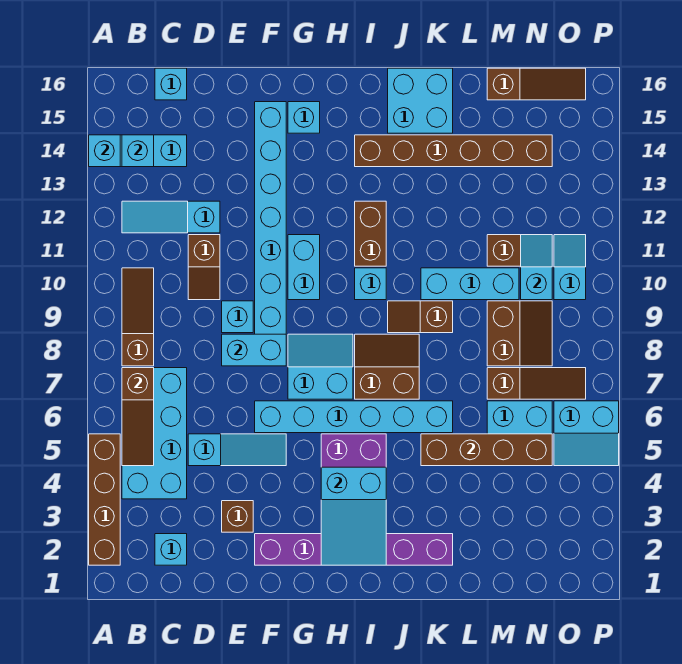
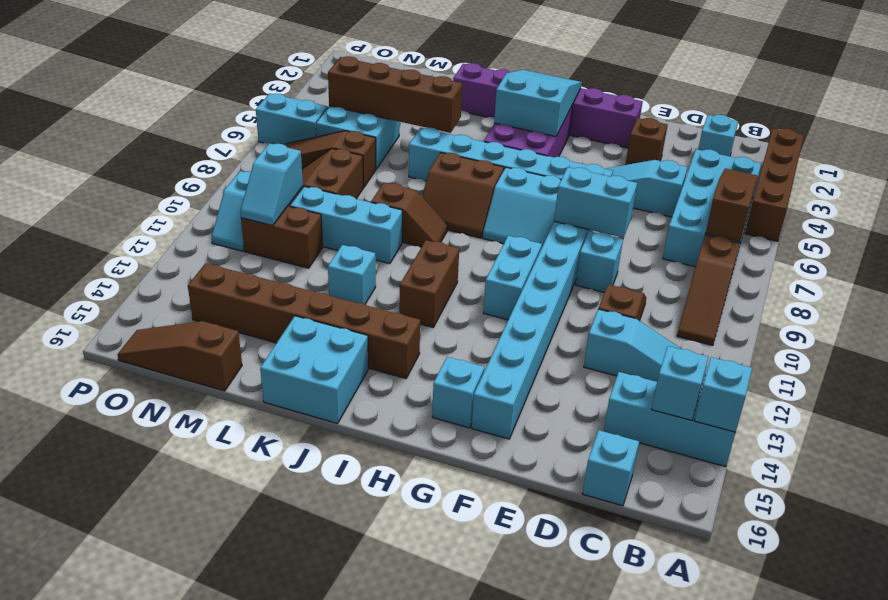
cyan 1x1 brick [355,268,386,300] -> cyan 1x1 brick moved to [328,245,376,304]

